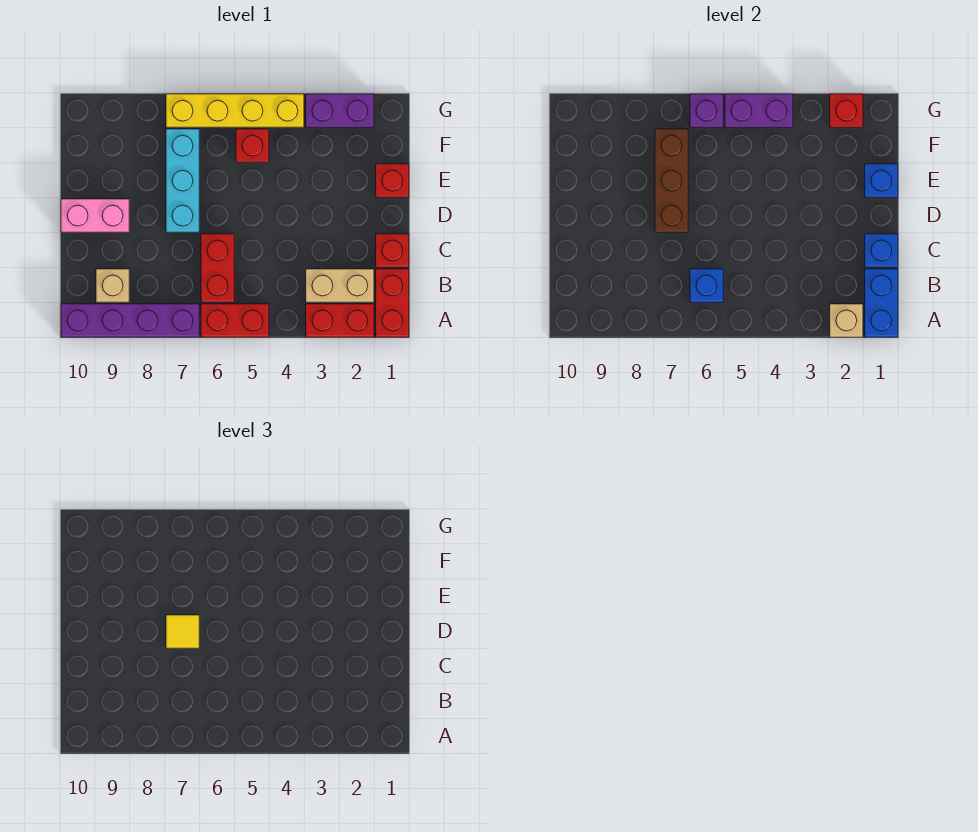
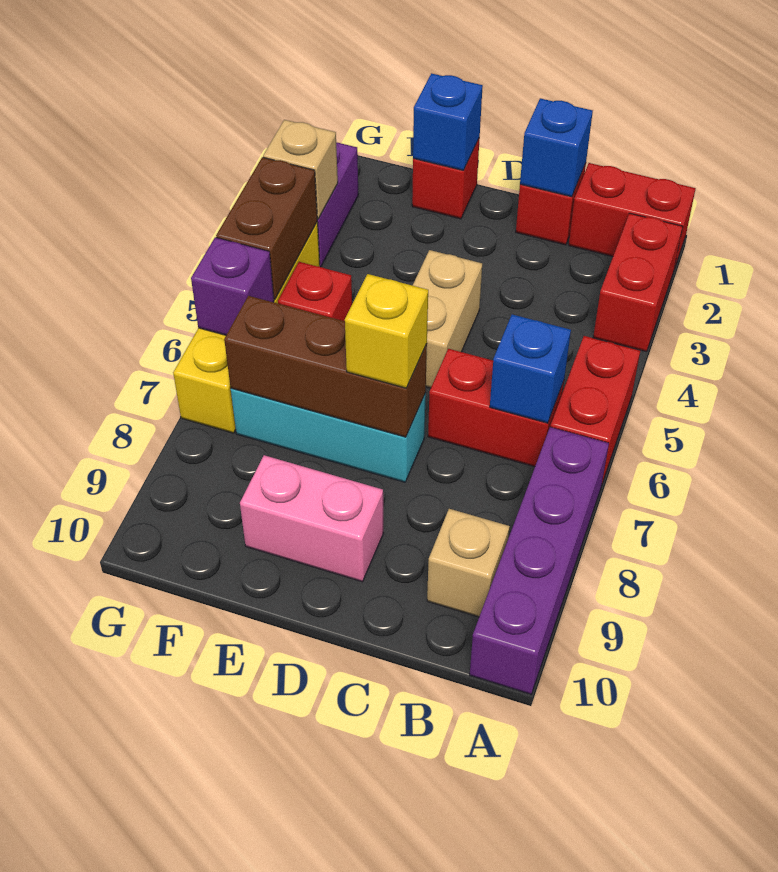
blue 1x2 brick [865,269,898,337] -> none
tan 1x1 brick [830,304,863,337] -> tan 1x1 brick moved to [263,120,338,219]
tan 1x2 brick [306,269,374,302] -> tan 1x2 brick moved to [413,250,482,388]
yellow 1x1 tile [166,615,199,648] -> yellow 1x1 brick [345,274,428,388]
pink 1x2 brick [61,199,129,232] -> pink 1x2 brick turned to [240,455,383,582]
red 1x1 brick [830,94,863,127] -> none
purple 1x2 brick [725,94,793,127] -> brown 1x2 brick [216,157,317,299]

